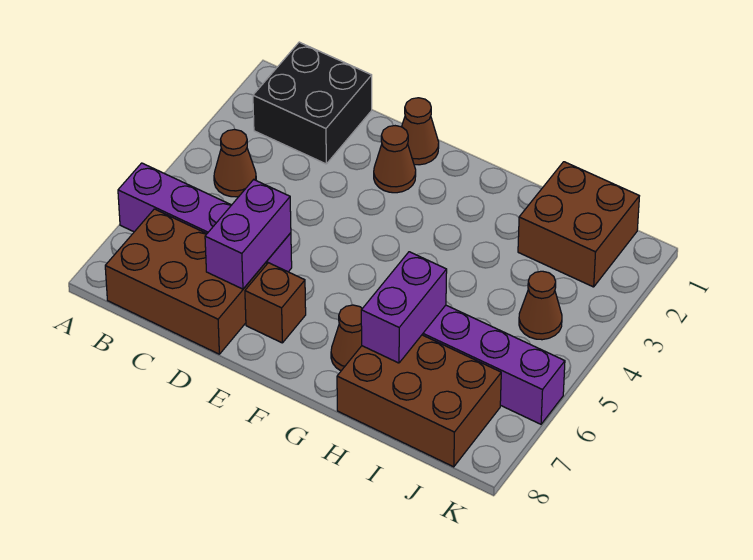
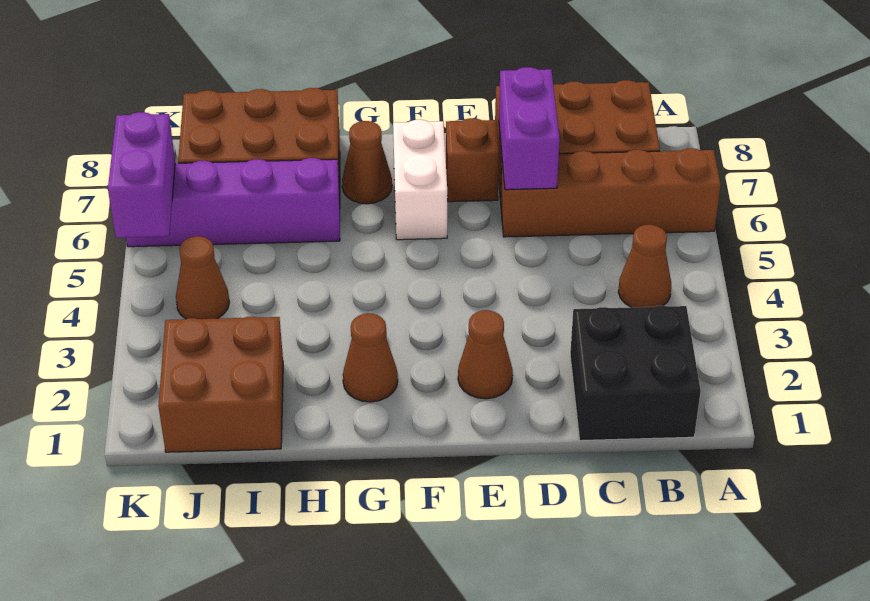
purple 1x4 brick [118,163,292,272] -> brown 1x4 brick [501,148,721,237]
brown 1x1 cone [402,98,439,165] -> brown 1x1 cone moved to [343,314,398,402]
none -> white 1x2 brick [393,120,447,240]
purple 1x2 brick [361,252,447,363] -> purple 1x2 brick moved to [108,112,175,238]

